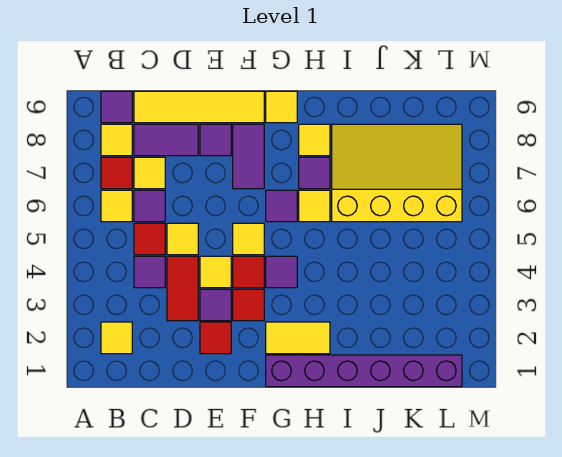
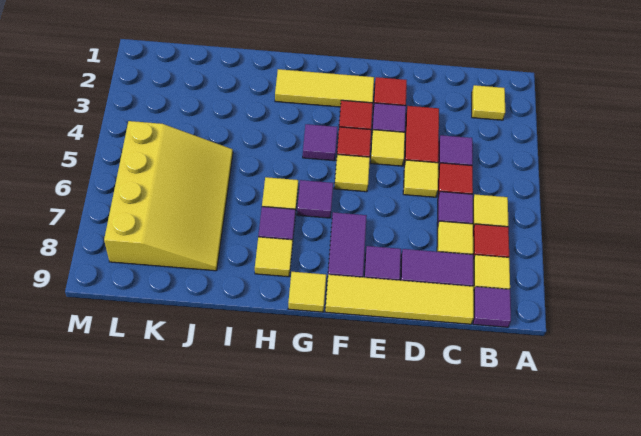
purple 1x6 brick [266,355,462,387] -> none
yellow 1x2 tile [266,322,330,354] -> yellow 1x3 tile [275,69,374,107]
yellow 3x4 slope [332,124,462,222] -> yellow 3x4 slope turned to [104,121,233,271]

